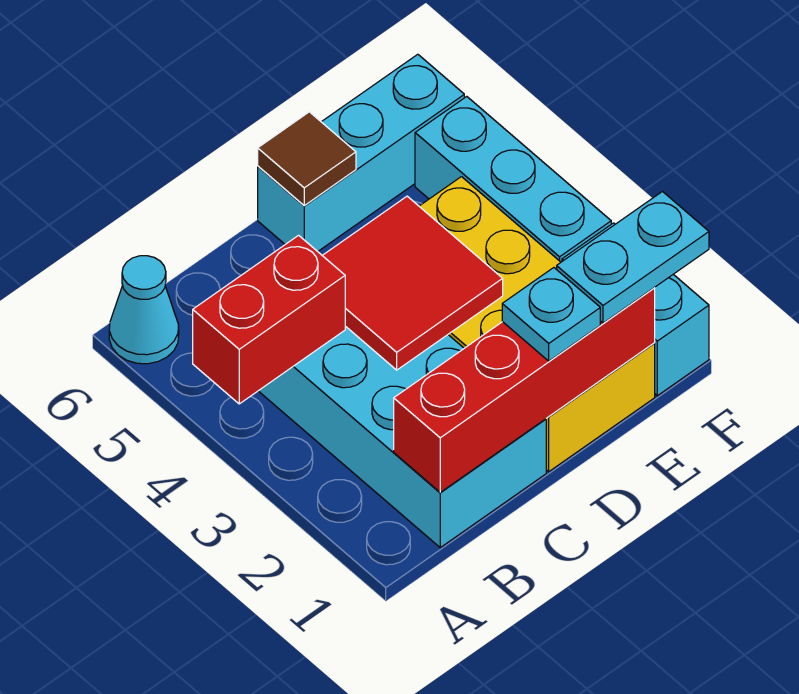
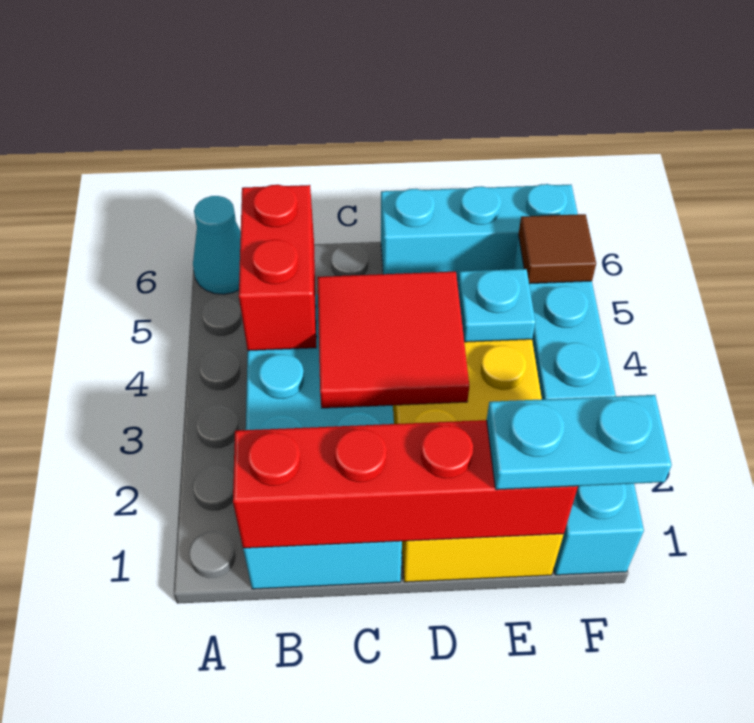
red 1x2 brick [193,235,345,404] -> red 1x2 brick turned to [239,185,316,351]
cyan 1x1 plate [502,268,600,361] -> cyan 1x1 plate moved to [458,269,535,342]
brown 1x1 tile [258,112,356,205] -> brown 1x1 tile moved to [518,214,596,284]

